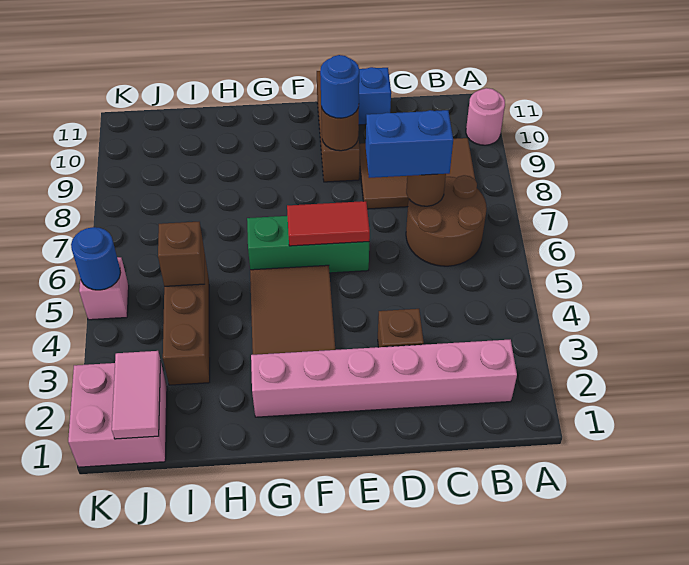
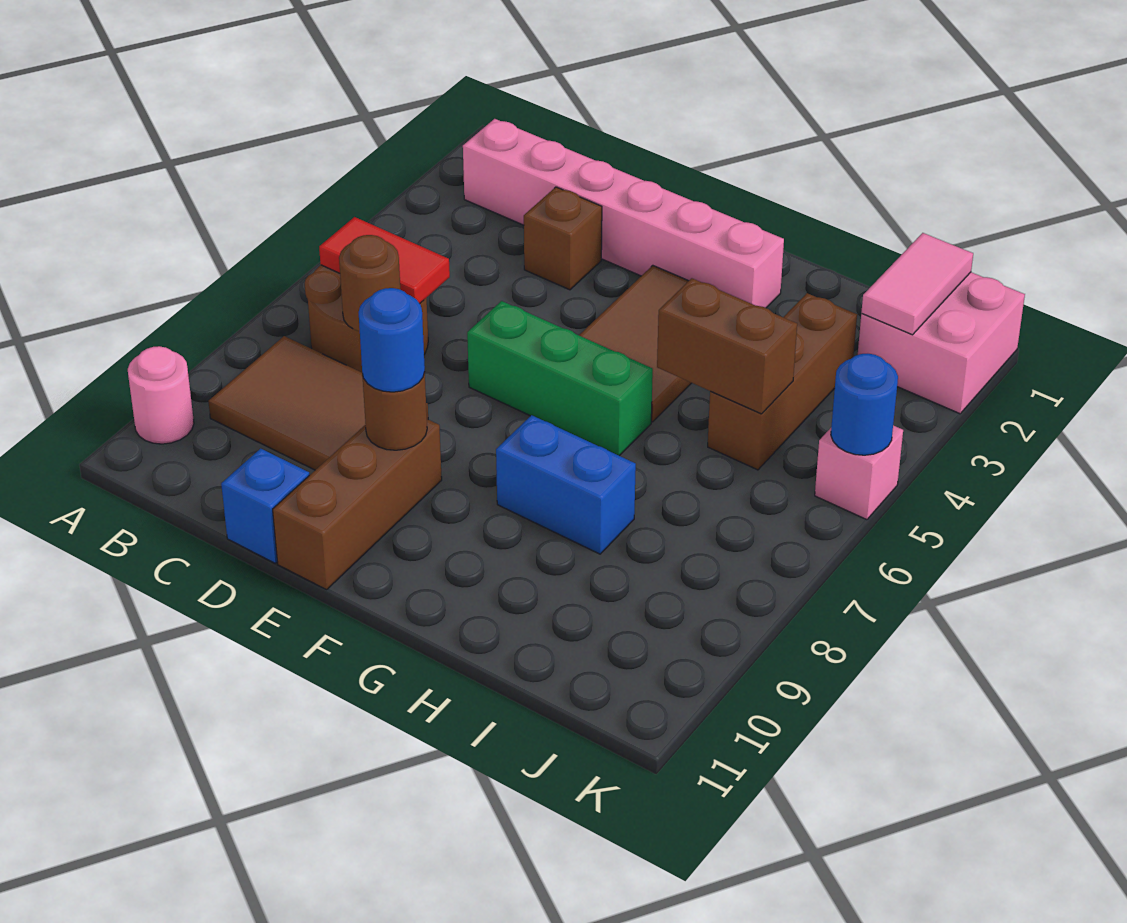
blue 1x2 brick [366,110,453,178] -> blue 1x2 brick moved to [496,415,636,554]
red 1x2 tile [287,201,370,246] -> red 1x2 tile moved to [319,217,450,303]
brown 1x1 brick [158,222,205,286] -> brown 1x2 brick [657,278,797,414]

